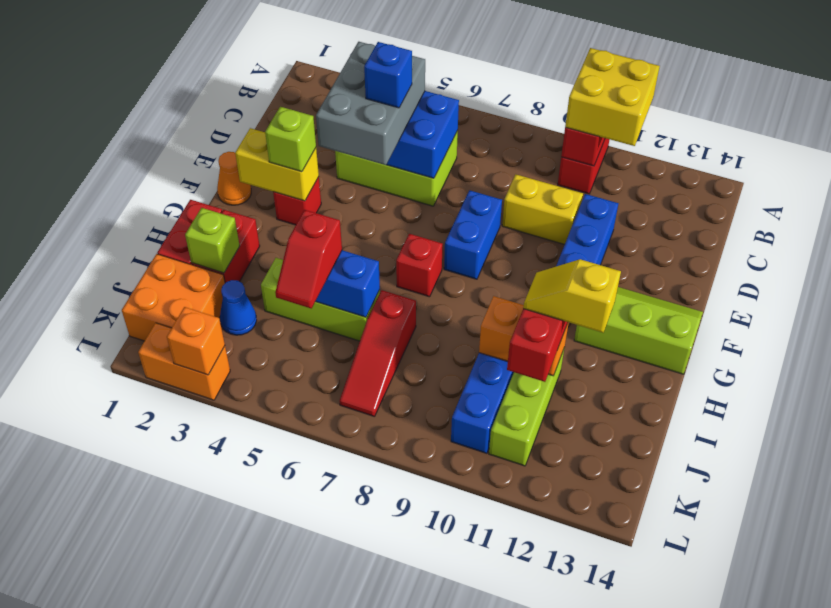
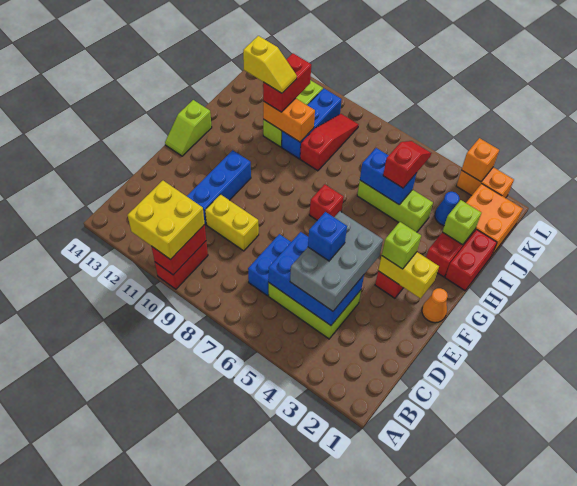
blue 1x2 brick [444,190,502,279] -> blue 1x2 brick moved to [248,234,291,296]
lime 2x3 slope [574,287,703,374] -> lime 1x2 slope [165,100,212,156]
red 1x3 slope [340,290,416,417] -> red 1x3 slope moved to [300,114,358,171]

